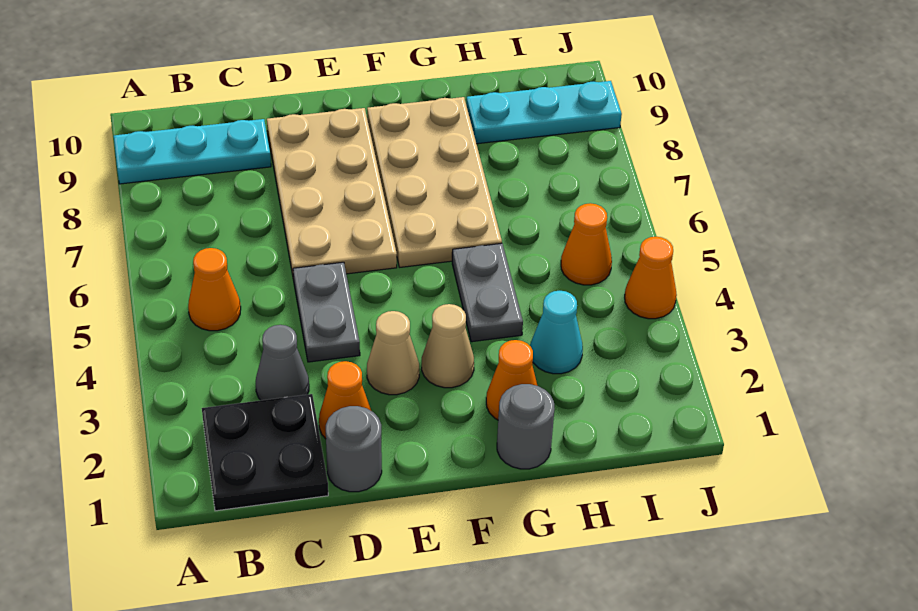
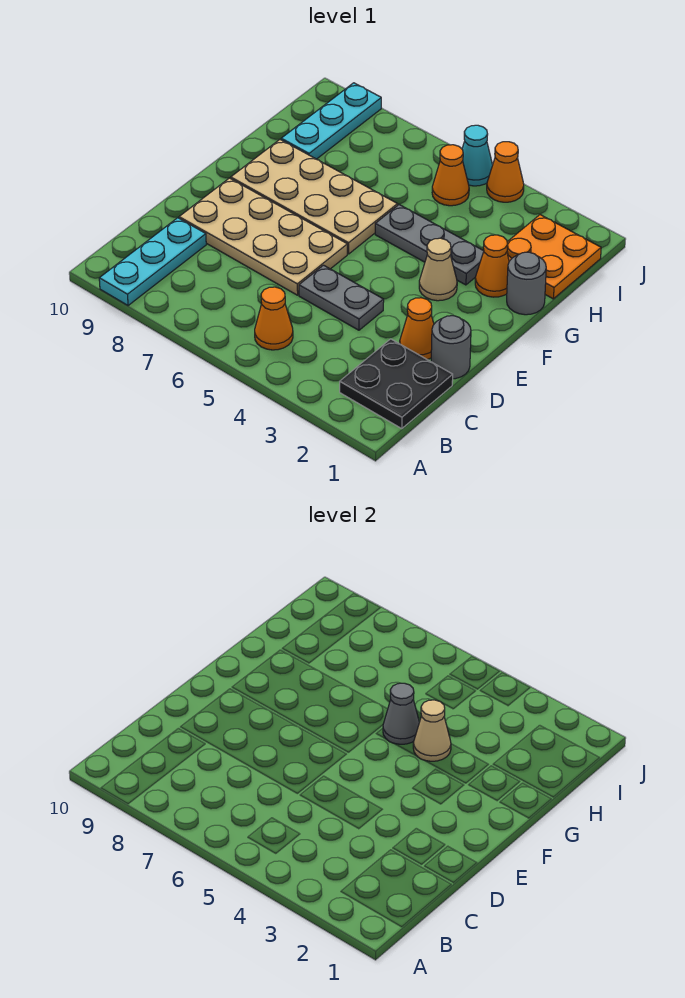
grey 1x1 cone [256,325,309,400] -> grey 1x1 cone moved to [383,683,419,744]
tan 1x1 cone [367,311,419,395] -> tan 1x1 cone moved to [413,700,451,761]
grey 1x2 plate [452,243,523,342] -> grey 1x3 plate [375,205,484,285]
none -> orange 2x2 plate [507,215,601,299]
cyan 1x1 cone [530,291,583,374] -> cyan 1x1 cone moved to [462,125,493,186]

